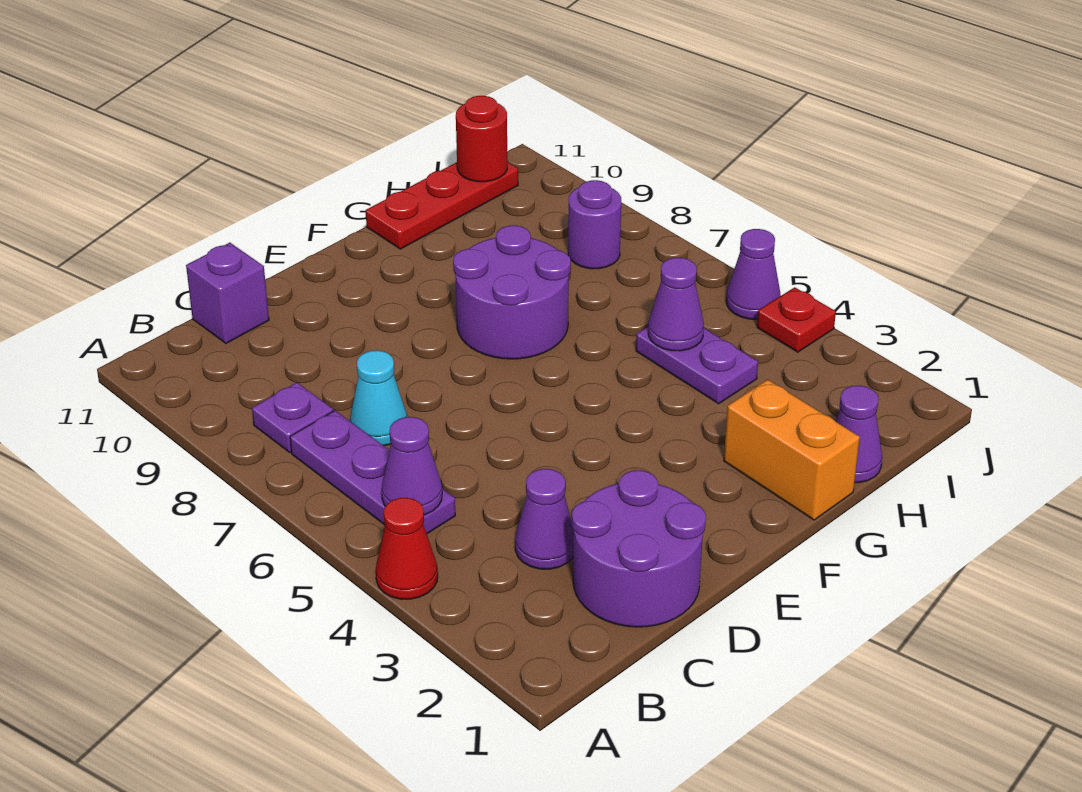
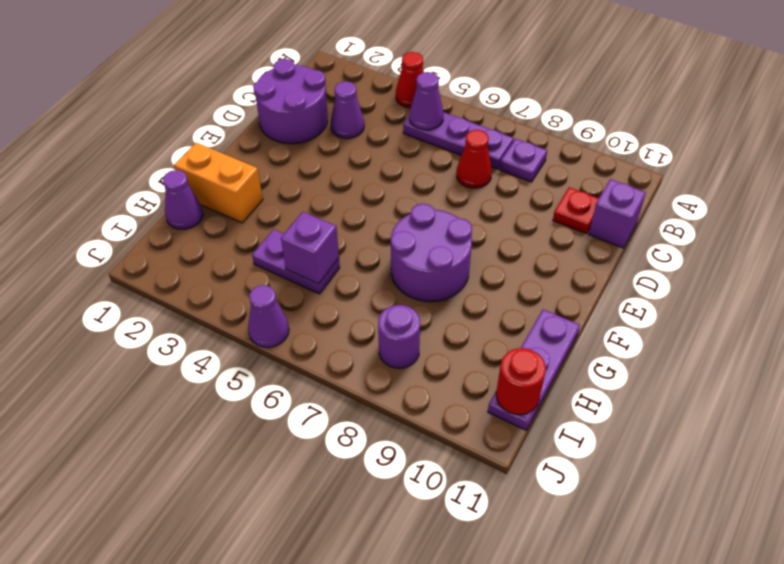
cyan 1x1 cone [350,350,407,446] -> red 1x1 cone [457,130,492,188]
red 1x3 plate [366,162,518,249] -> purple 1x3 plate [488,309,580,430]
purple 1x1 cone [648,258,704,351] -> purple 1x1 brick [281,212,339,284]
red 1x1 plate [757,287,836,352] -> red 1x1 plate moved to [553,187,599,234]

